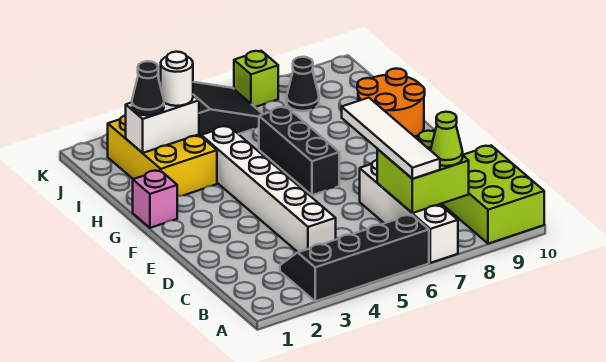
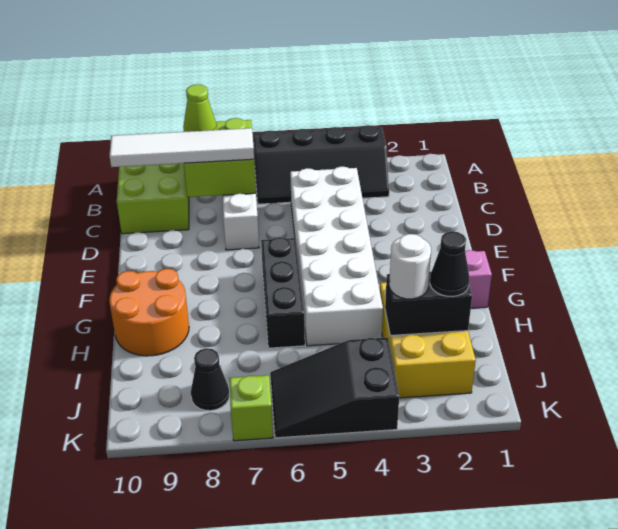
white 1x4 tile [342,98,440,179] -> white 1x4 tile turned to [109,128,254,167]
white 1x6 brick [201,126,336,252] -> white 2x6 brick [290,167,383,346]
white 1x2 brick [126,96,199,153] -> black 1x2 brick [385,272,472,336]

